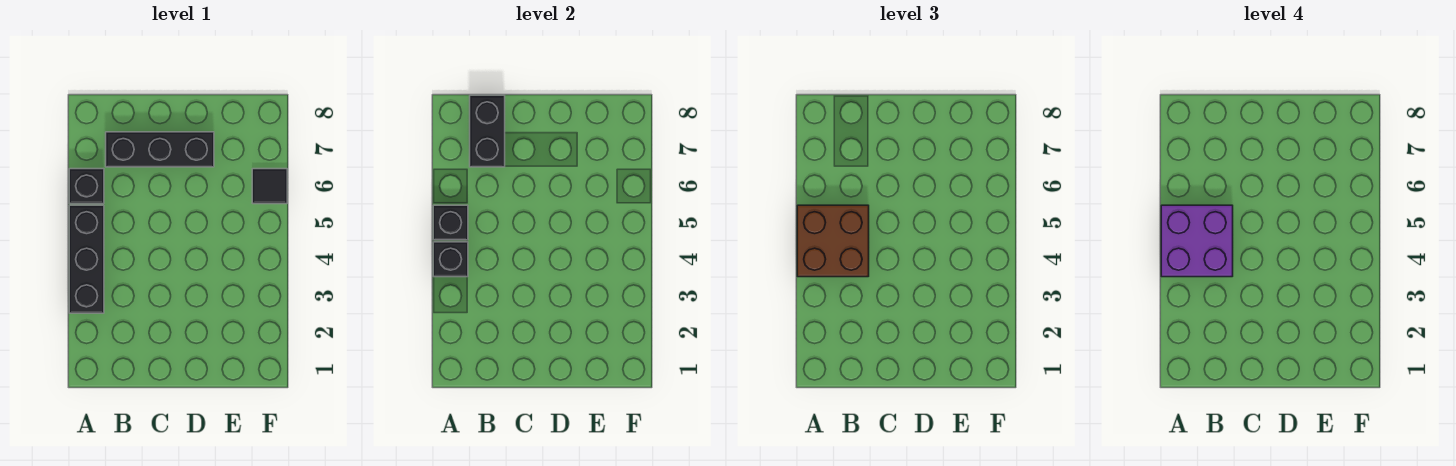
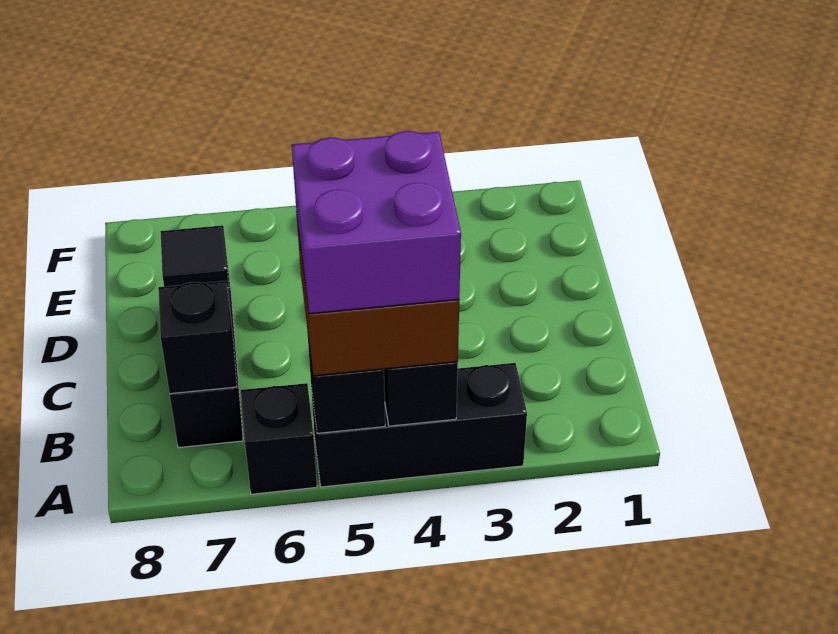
black 1x2 brick [470,95,505,167] -> black 1x1 brick [158,281,237,394]
black 1x1 tile [252,169,287,204] -> black 1x1 tile moved to [160,225,229,288]

